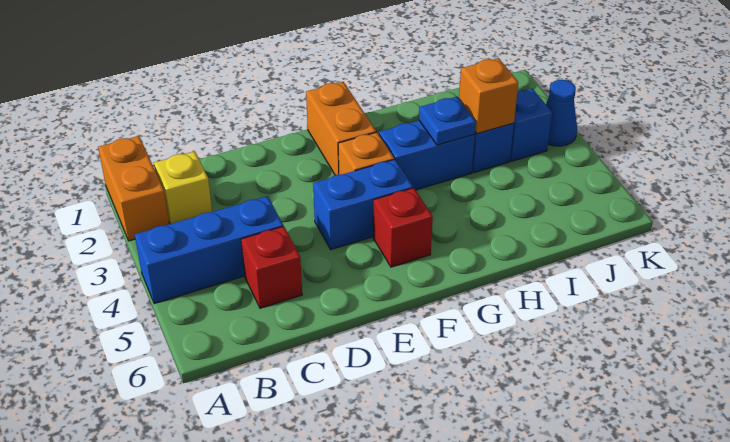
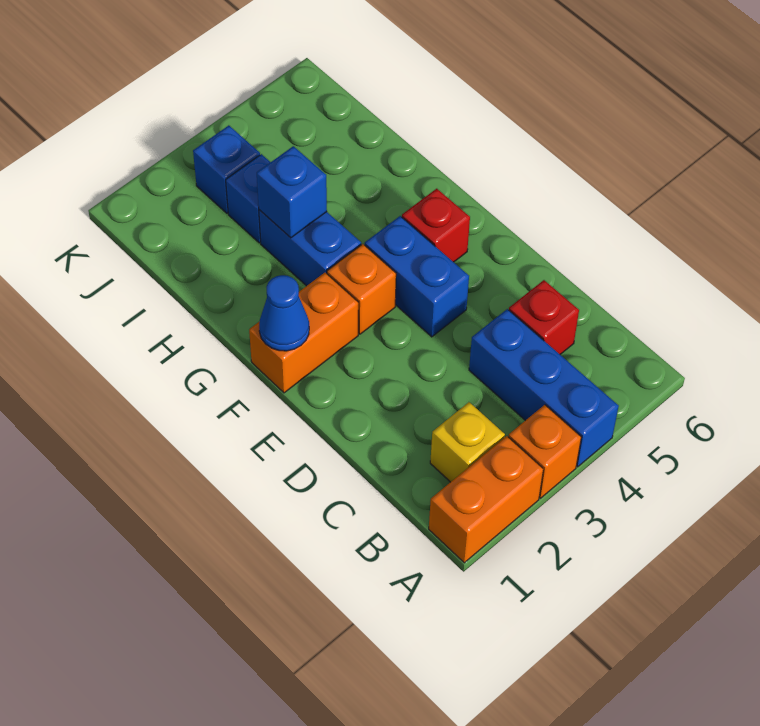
blue 1x1 plate [419,97,476,145] -> blue 1x1 brick [257,146,327,238]
orange 1x1 brick [459,58,518,134] -> orange 1x1 brick moved to [508,405,581,498]
blue 1x1 cone [546,80,577,146] -> blue 1x1 cone moved to [259,275,309,351]

